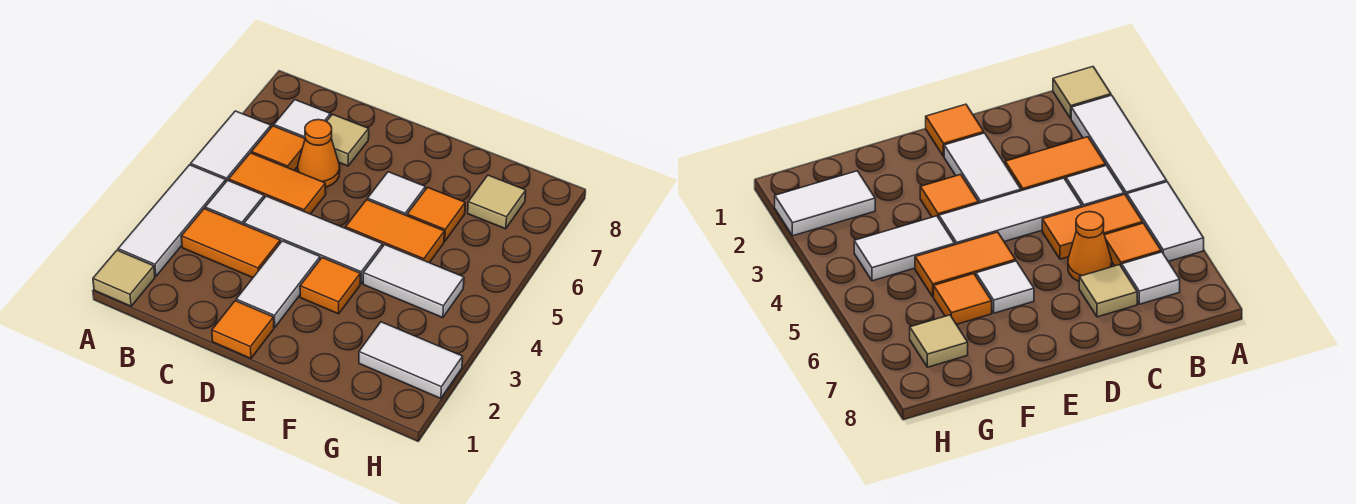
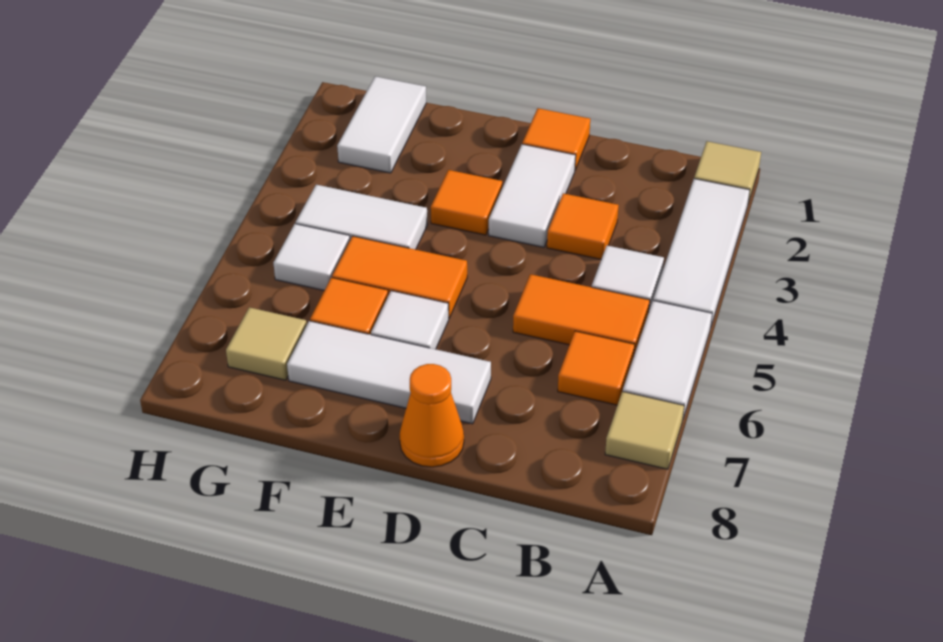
orange 1x2 tile [181,209,280,278] -> orange 1x1 tile [547,193,619,259]
white 1x1 tile [274,100,331,138] -> white 1x1 tile moved to [274,224,350,290]
white 1x3 tile [244,196,383,284] -> white 1x3 tile moved to [287,321,491,424]
orange 1x1 cone [298,120,340,187] -> orange 1x1 cone moved to [400,364,464,467]
tan 1x1 tile [327,114,369,166] -> tan 1x1 tile moved to [605,391,684,469]
white 1x2 tile [359,322,463,399] -> white 1x2 tile turned to [337,76,426,173]

